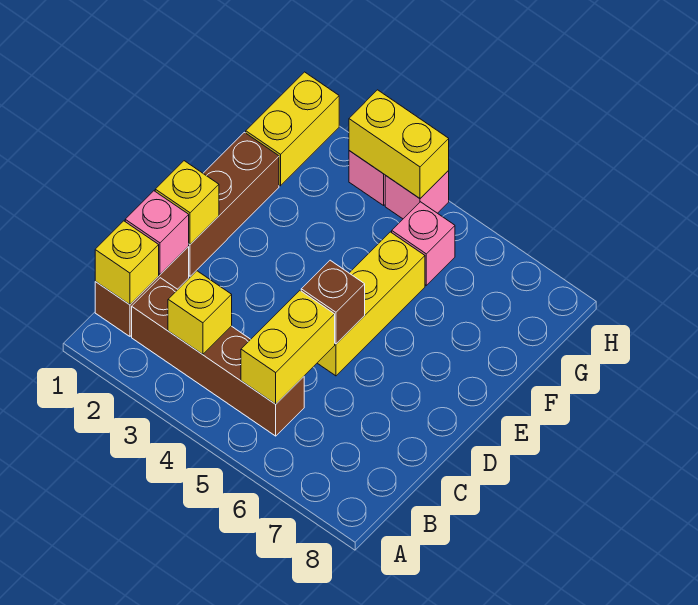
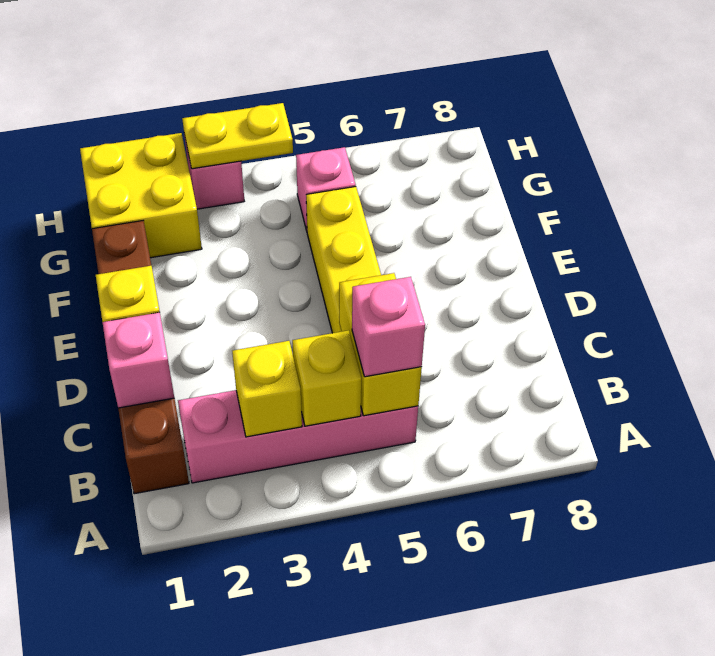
yellow 1x1 brick [95,221,159,305] -> yellow 1x1 brick moved to [292,330,361,426]
brown 1x4 brick [132,278,304,436] -> pink 1x4 brick [178,390,418,483]
brown 1x1 brick [301,260,365,344] -> none
yellow 1x2 brick [246,72,339,186] -> yellow 2x2 brick [80,133,202,258]
yellow 1x2 brick [349,90,449,198] -> yellow 1x2 plate [182,103,293,169]
pink 1x1 brick [385,171,449,219] -> pink 1x1 brick moved to [352,277,425,377]

